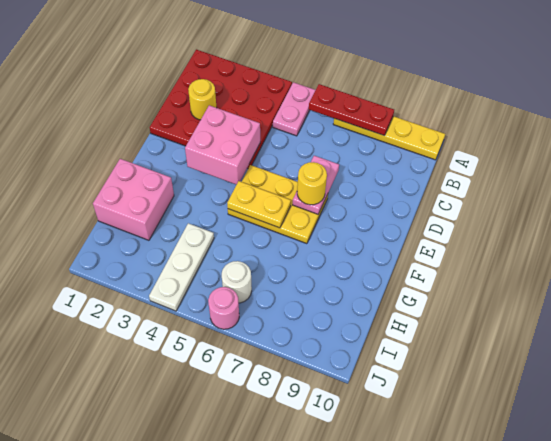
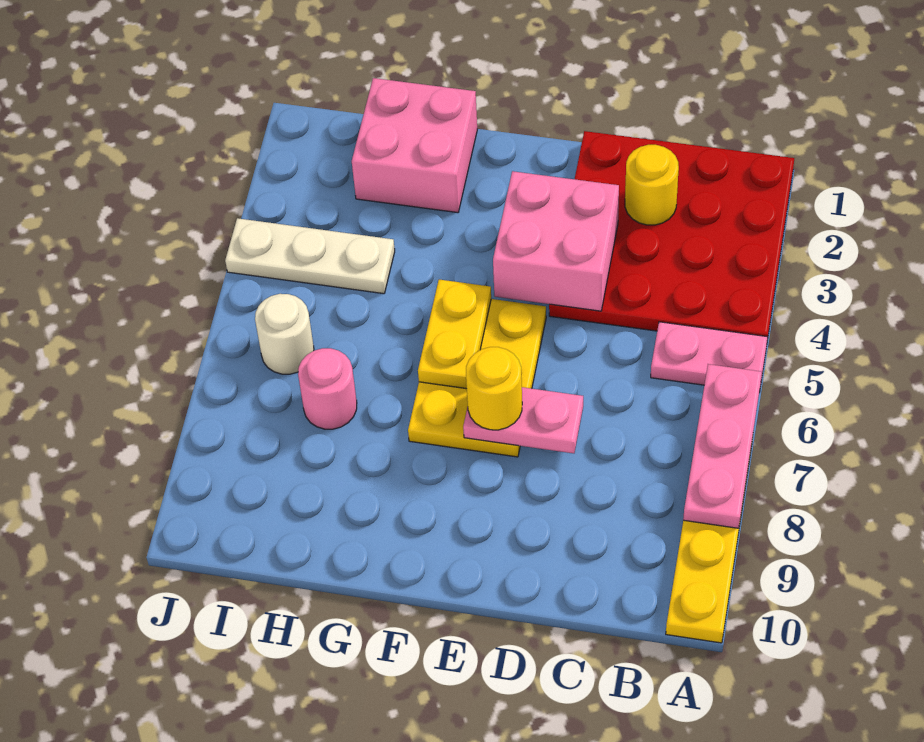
red 1x3 plate [309,84,394,136] -> pink 1x3 plate [683,364,762,528]
pink 1x1 round brick [208,287,239,329] -> pink 1x1 round brick moved to [298,348,357,429]

